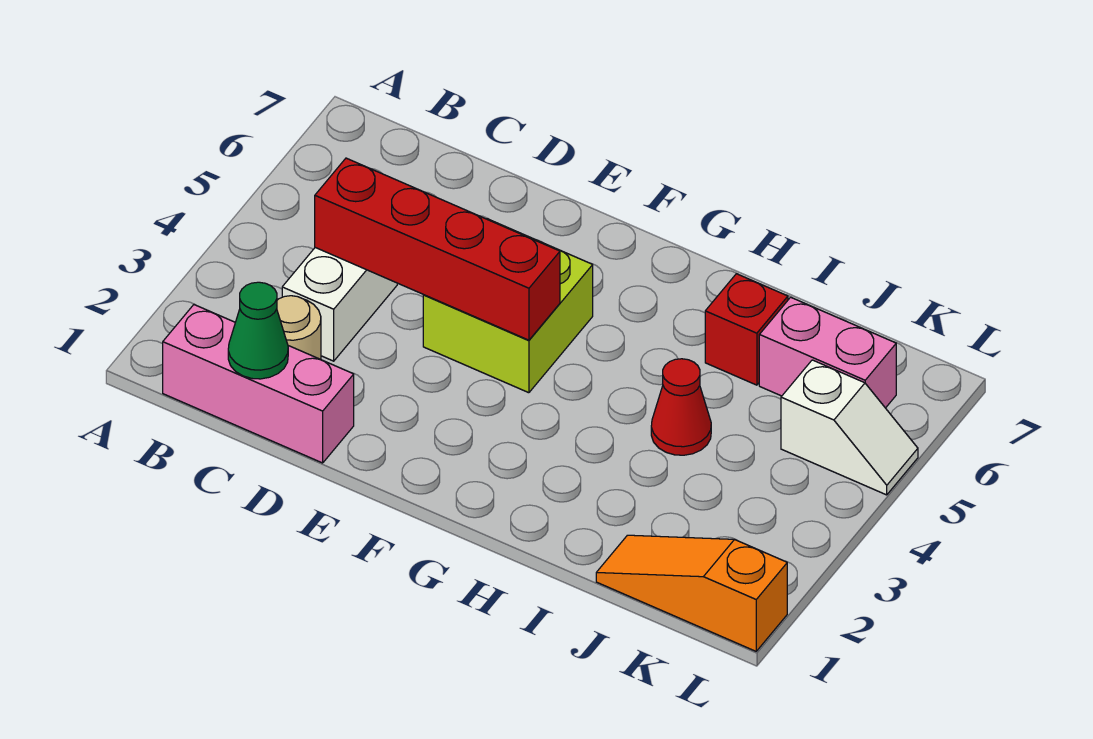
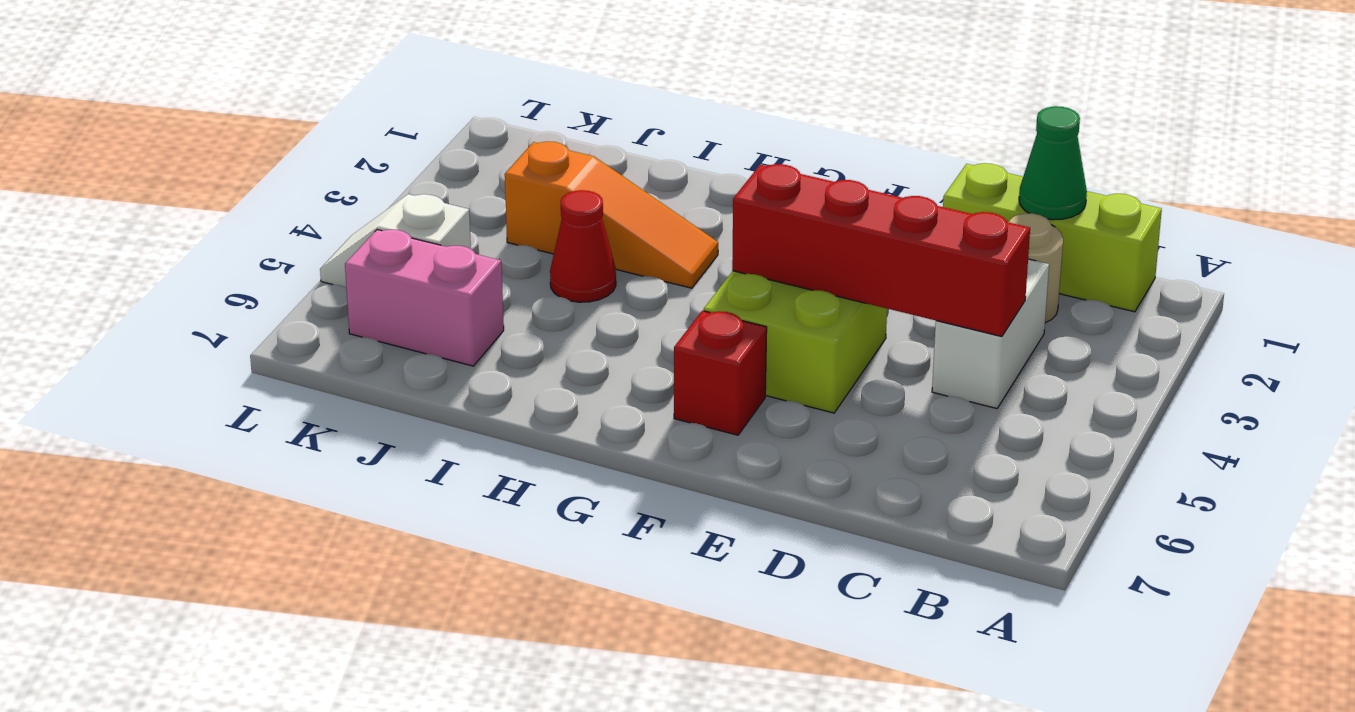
pink 1x3 brick [163,305,354,463] -> lime 1x3 brick [943,163,1162,312]
red 1x1 brick [705,274,788,385] -> red 1x1 brick moved to [674,311,767,435]
orange 1x3 slope [596,535,787,651] -> orange 1x3 slope moved to [505,141,718,288]

